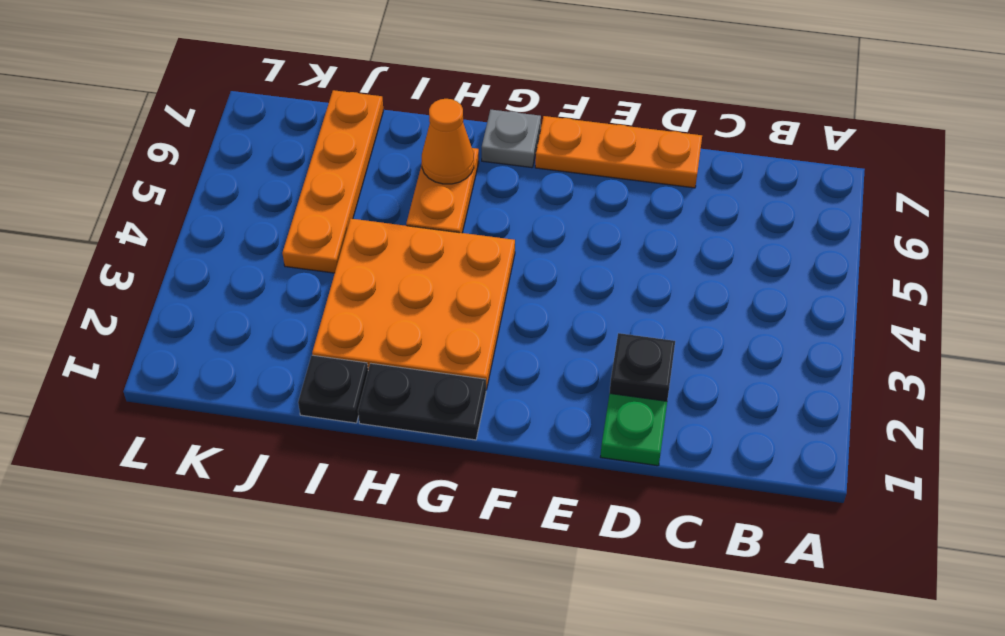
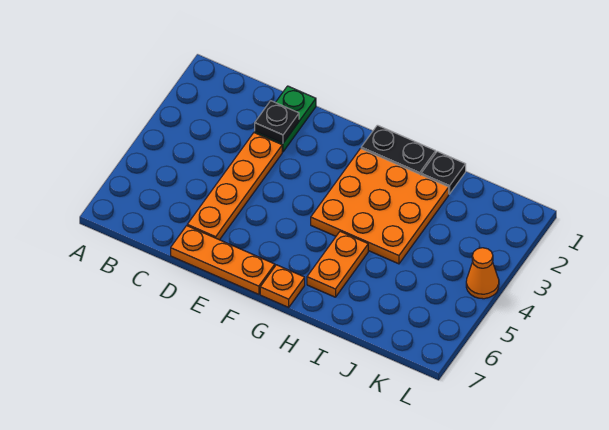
grey 1x1 plate [482,110,541,168] -> orange 1x1 plate [260,265,305,307]
orange 1x1 cone [422,99,474,184] -> orange 1x1 cone moved to [466,248,499,299]
orange 1x4 plate [282,90,384,273] -> orange 1x4 plate moved to [187,133,282,240]

